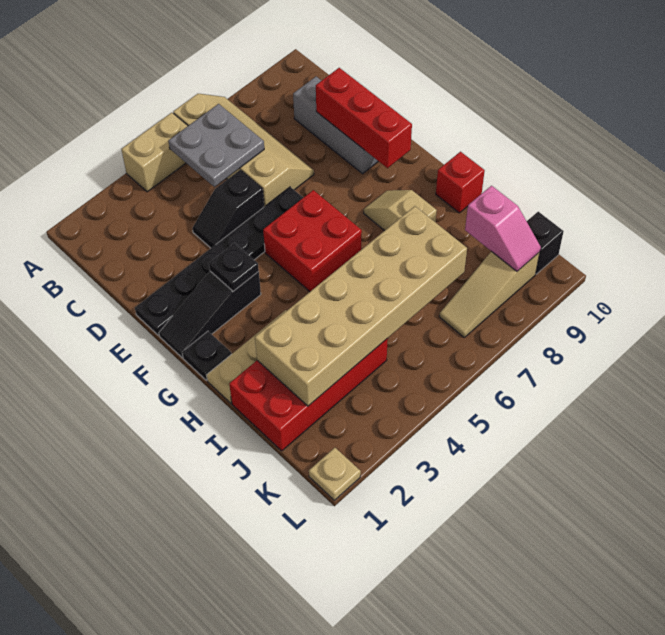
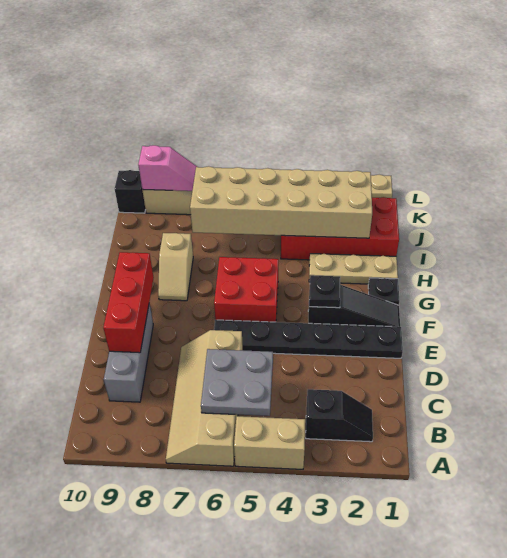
black 1x2 slope [193,170,264,248] -> black 1x2 slope moved to [306,389,373,442]
red 1x1 brick [436,152,485,213] -> none
pink 1x2 slope [465,186,541,271] -> pink 1x2 slope turned to [138,145,197,191]

